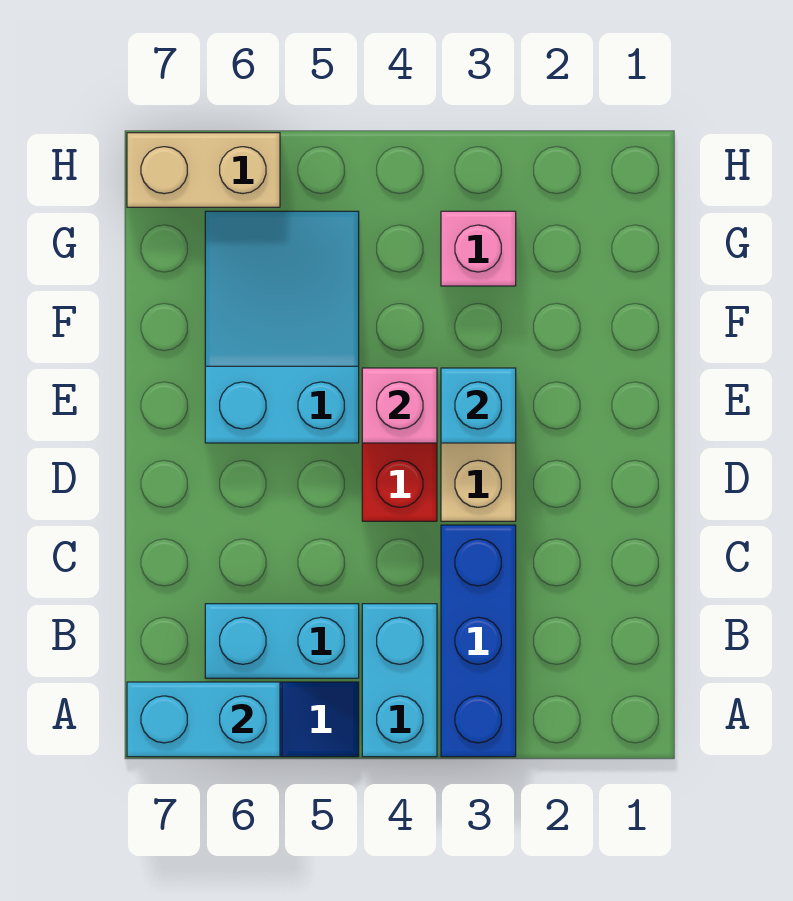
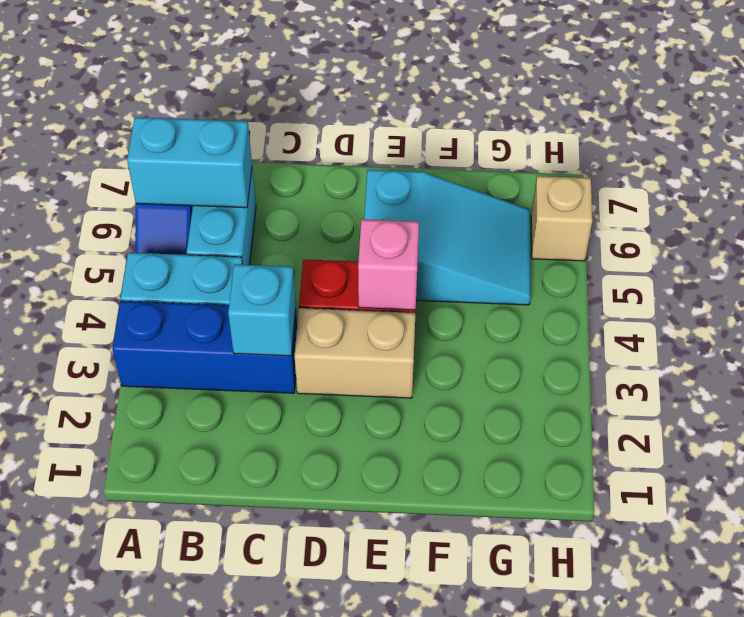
cyan 1x2 brick [127,682,280,757] -> cyan 1x2 brick turned to [127,117,252,208]
cyan 1x1 brick [441,368,516,443] -> cyan 1x1 brick moved to [228,264,296,356]
pink 1x1 brick [441,211,516,286] -> none
tan 1x2 brick [127,133,280,207] -> tan 1x1 brick [531,176,592,261]

